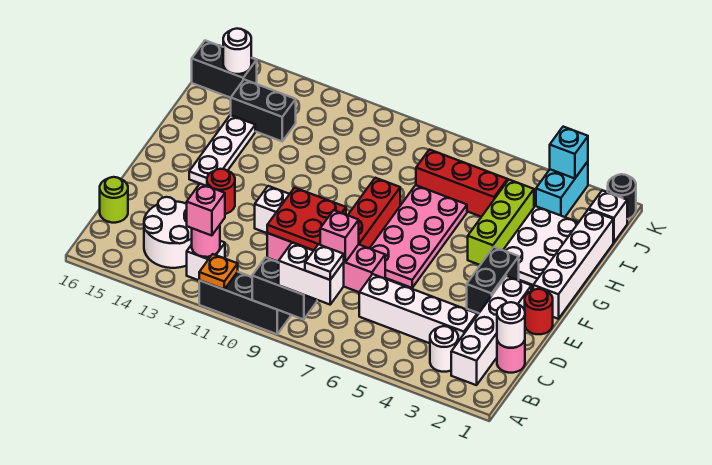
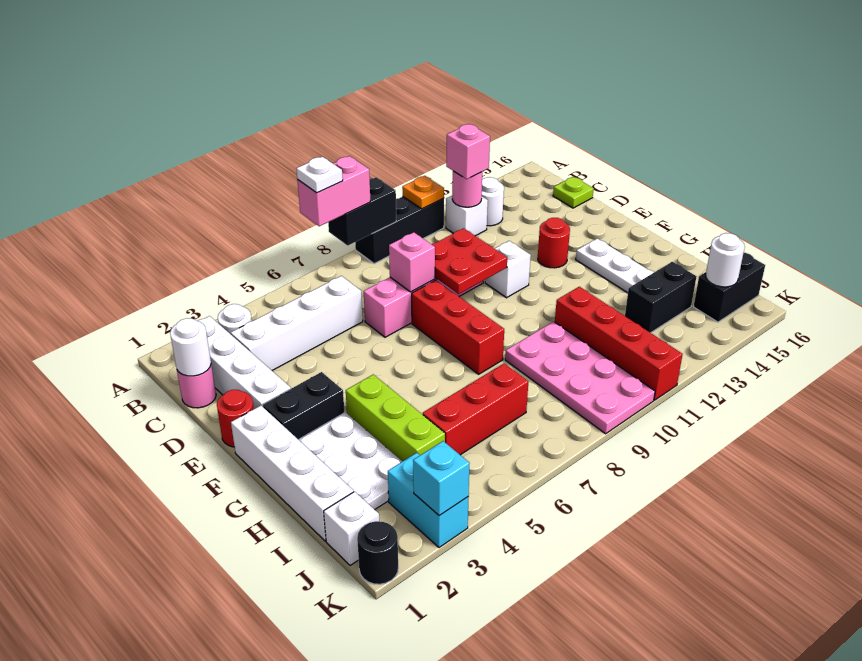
white 1x2 brick [279,243,344,305] -> pink 1x2 brick [297,156,370,226]
white 2x2 round brick [144,197,192,268] -> white 1x1 round brick [482,177,504,226]
lime 1x1 round brick [100,177,128,223] -> lime 1x1 plate [553,177,594,208]
black 1x2 brick [467,247,519,313] -> black 1x2 brick turned to [263,372,345,440]
pink 2x4 plate [370,185,467,288] -> pink 2x4 plate moved to [505,322,655,434]
none -> red 1x4 brick [555,287,683,400]

